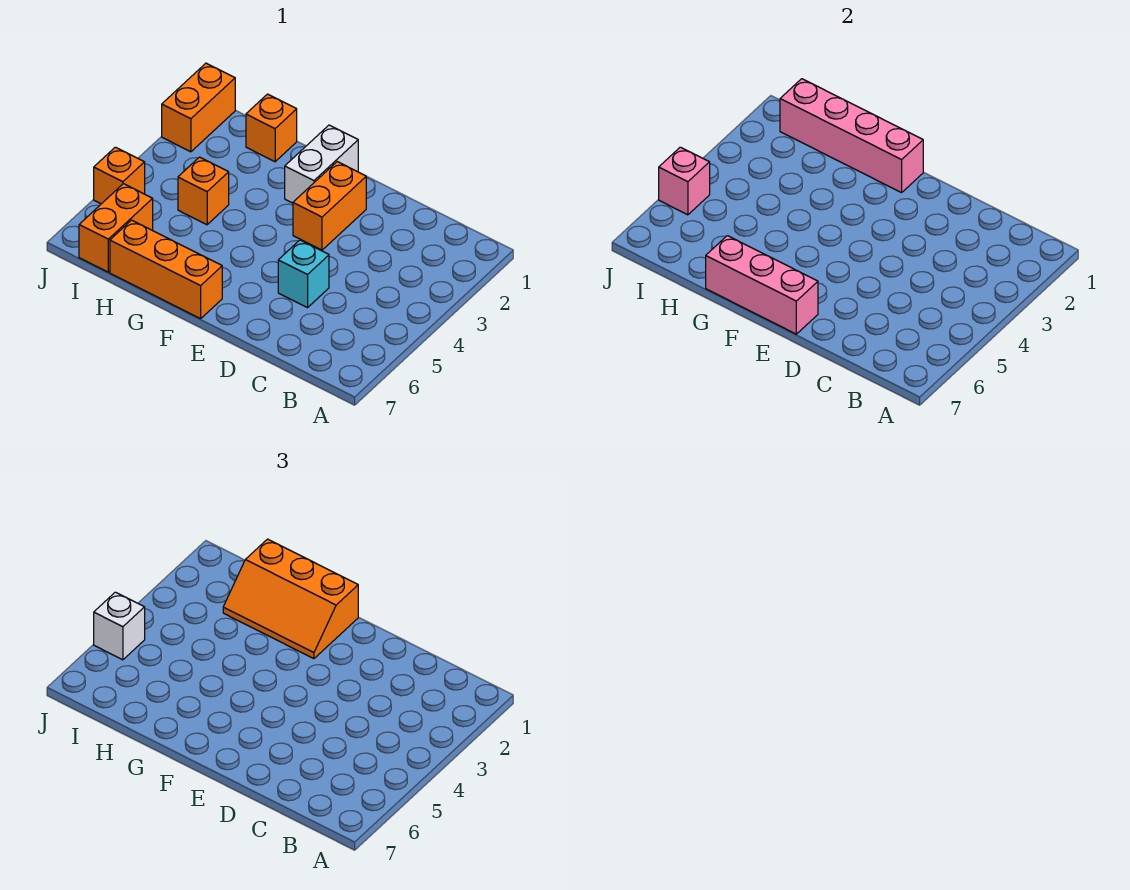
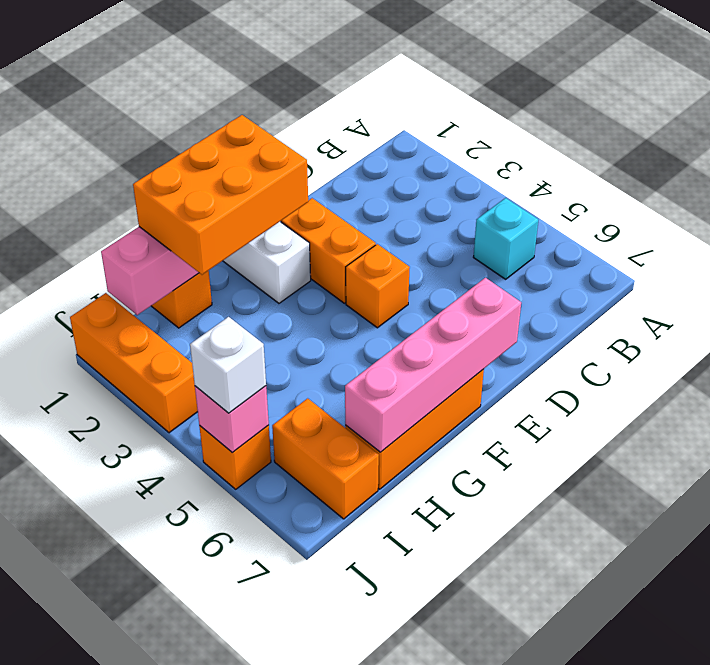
cyan 1x1 brick [278,240,329,308] -> cyan 1x1 brick moved to [473,198,538,279]
pink 1x3 brick [706,236,818,334] -> pink 1x4 brick [345,278,521,452]
orange 2x3 slope [223,539,358,659] -> orange 2x3 brick [133,115,308,275]
orange 1x1 brick [178,157,229,225] -> orange 1x1 brick moved to [346,244,410,328]
orange 1x2 brick [162,63,235,152] -> orange 1x3 brick [70,293,198,433]

